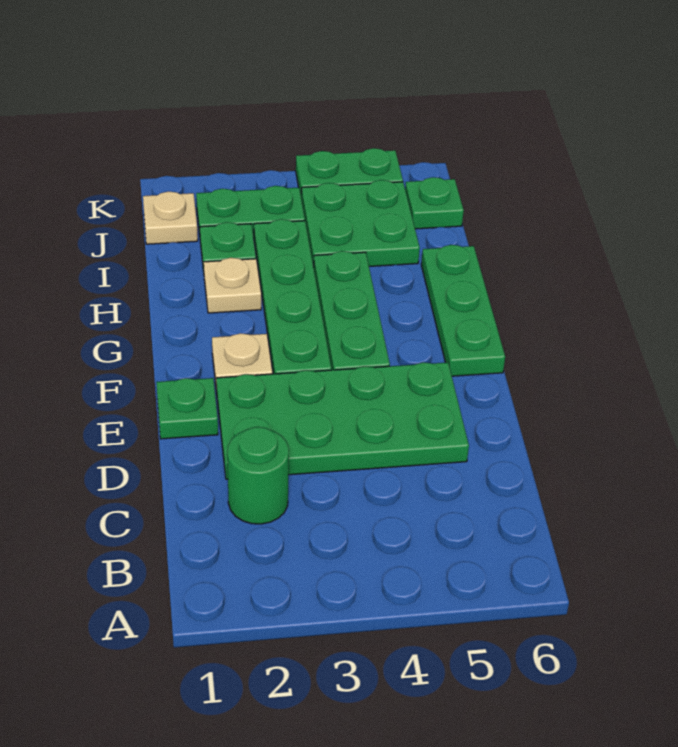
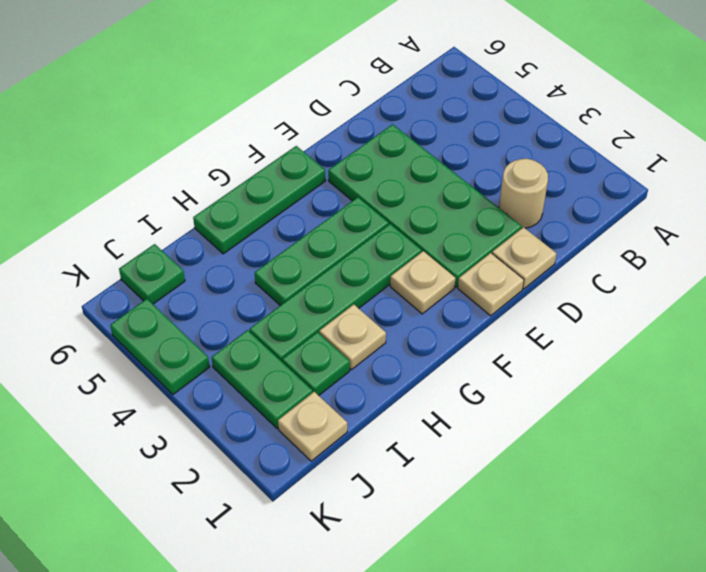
green 1x1 round brick [227,427,289,524] -> tan 1x1 round brick [499,159,548,228]
none -> tan 1x1 plate [492,227,556,289]
green 1x1 plate [156,378,218,439] -> tan 1x1 plate [458,253,524,316]
green 2x2 plate [302,180,420,267] -> none

